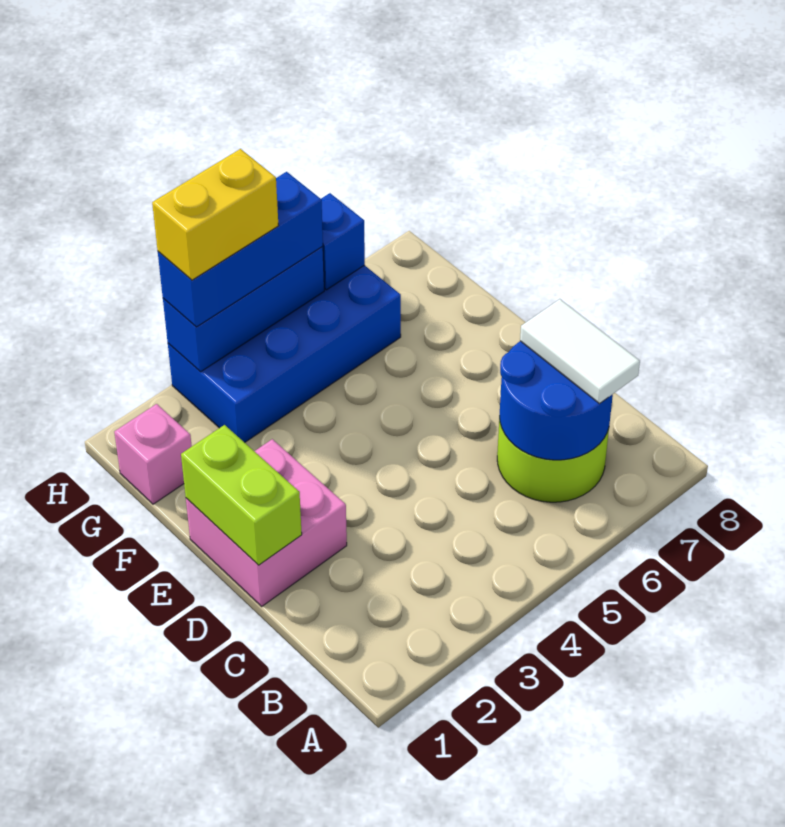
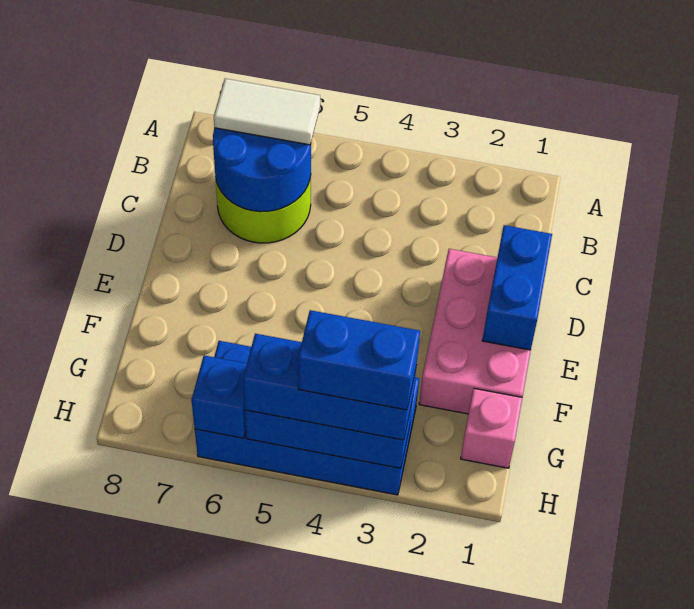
white 1x2 tile [520,299,640,404] -> white 1x2 tile turned to [214,79,320,145]
pink 2x2 brick [186,439,347,606] -> pink 2x3 brick [419,249,531,414]
lime 1x2 brick [181,425,302,565] -> blue 1x2 brick [482,225,552,350]
yellow 1x2 brick [152,149,278,280] -> blue 1x2 brick [298,310,420,410]

